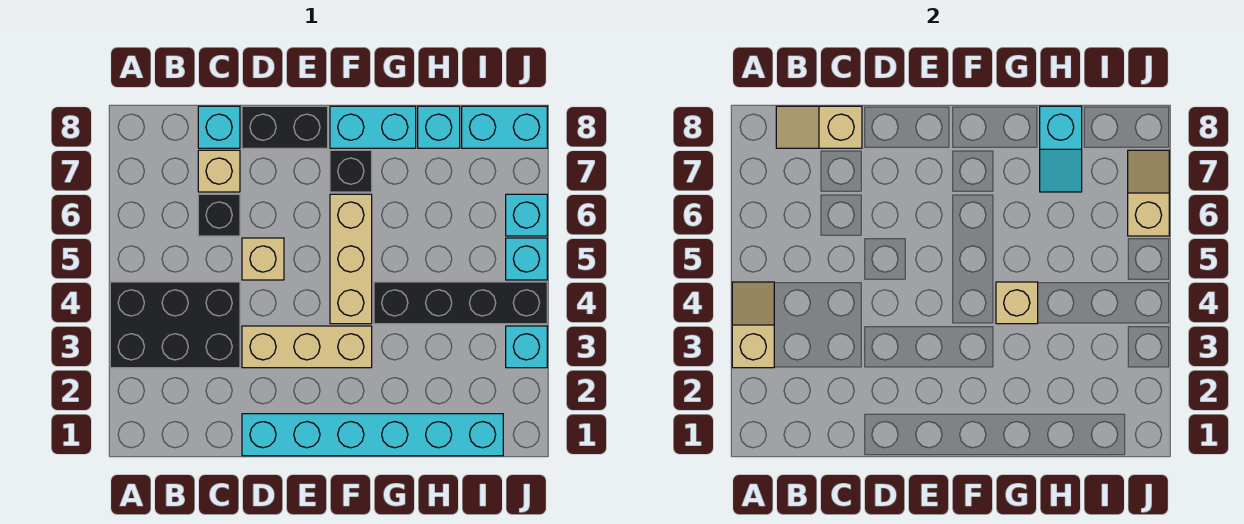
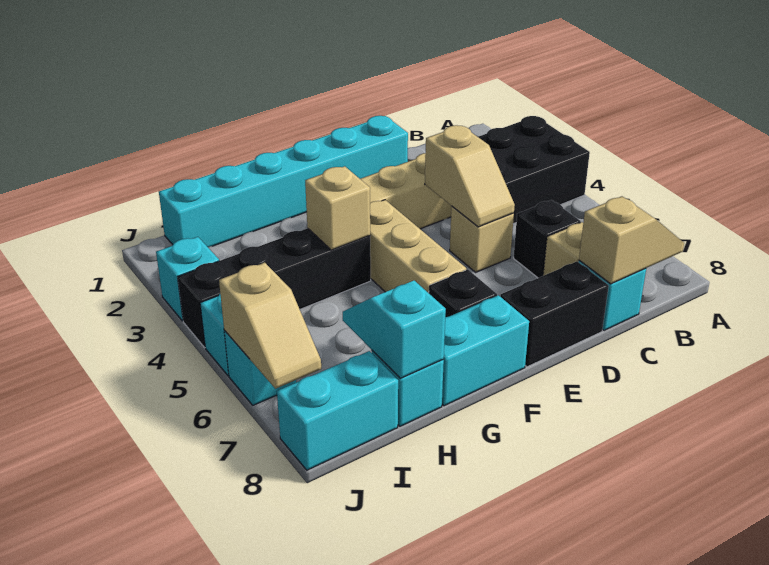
tan 1x2 slope [732,282,774,368] -> tan 1x2 slope moved to [425,125,515,227]

